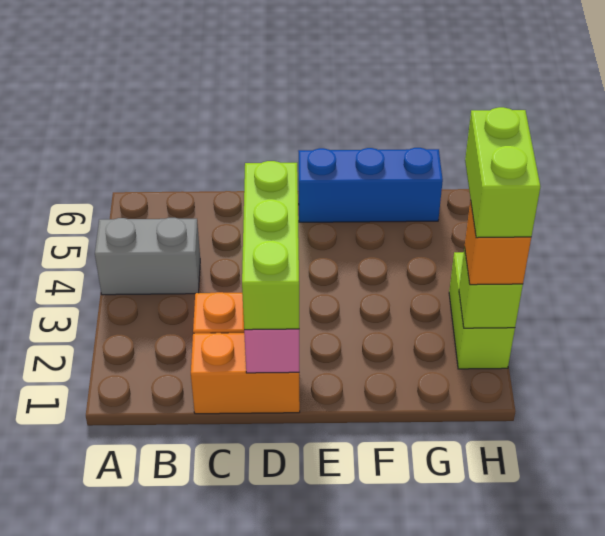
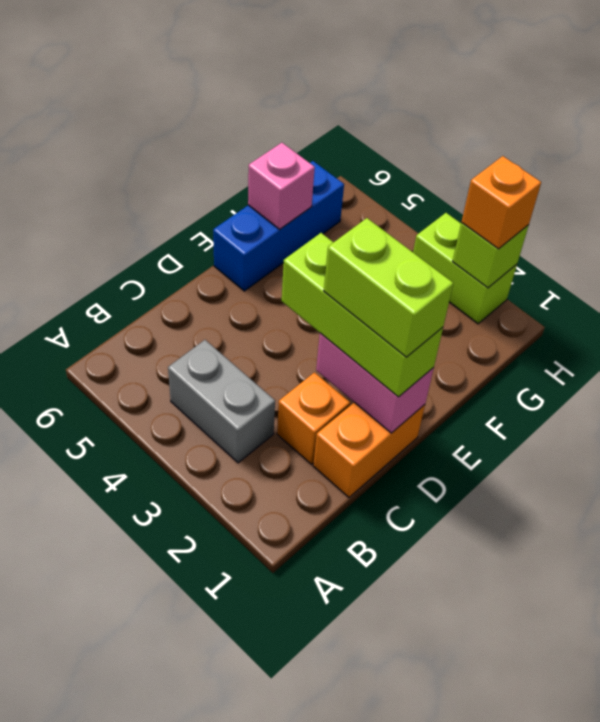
grey 1x2 brick [95,218,200,295] -> grey 1x2 brick turned to [168,340,275,463]
none -> pink 1x1 brick [248,143,315,229]
lime 1x2 brick [465,107,540,238] -> lime 1x2 brick moved to [324,218,453,357]

